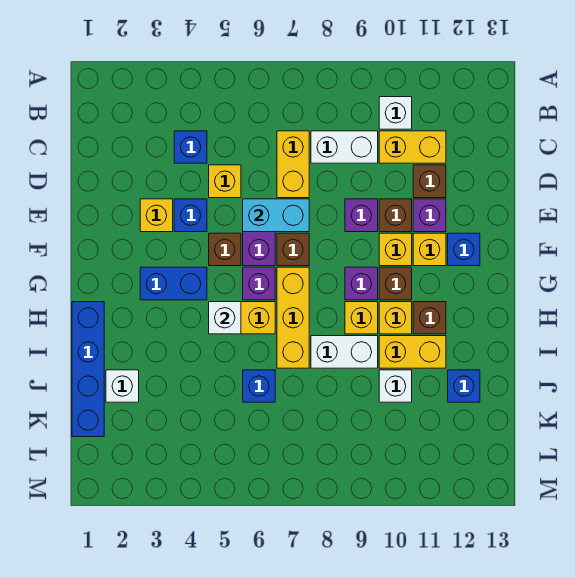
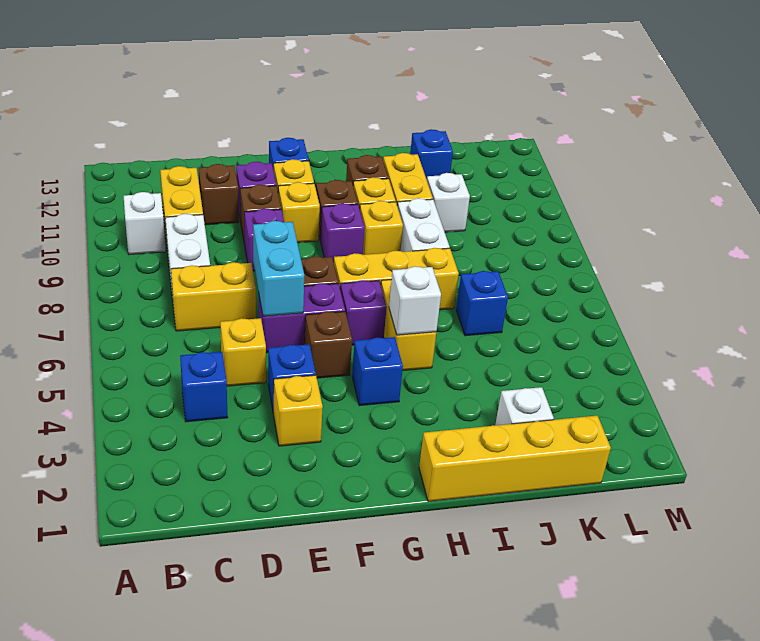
blue 1x2 brick [140,267,207,300] -> blue 1x1 brick [352,337,403,406]
blue 1x4 brick [72,302,104,437] -> yellow 1x4 brick [419,415,611,502]

